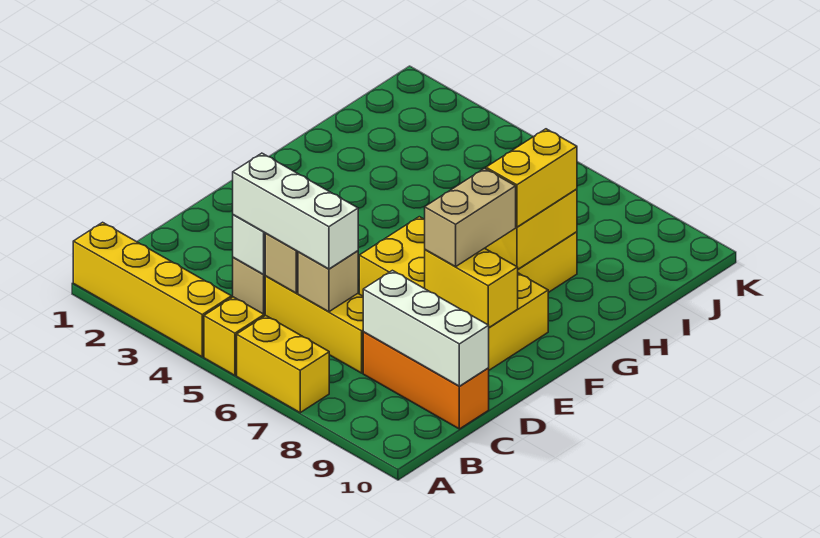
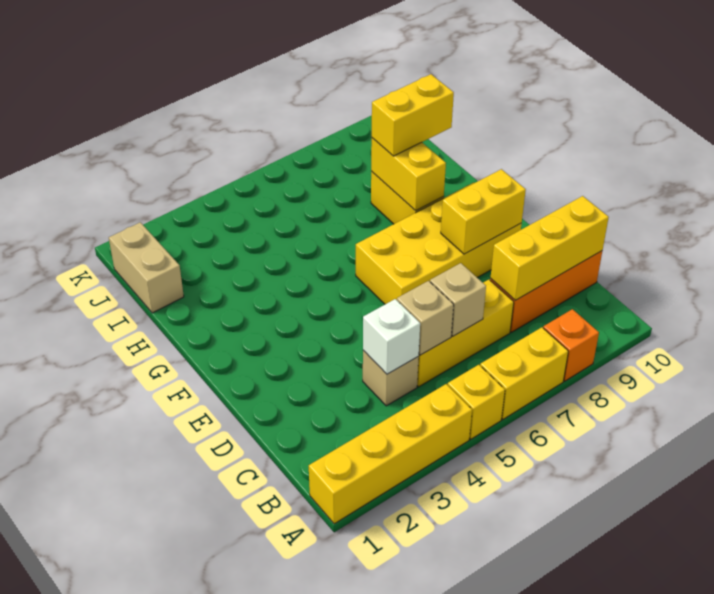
none -> orange 1x1 brick [543,309,599,381]
white 1x3 brick [233,153,358,269] -> none
white 1x3 brick [363,270,489,386] -> yellow 1x3 brick [491,196,609,300]
tan 1x2 brick [424,168,516,267] -> tan 1x2 brick moved to [109,222,184,313]
yellow 1x2 brick [486,129,577,227] -> yellow 1x2 brick turned to [372,74,454,156]

